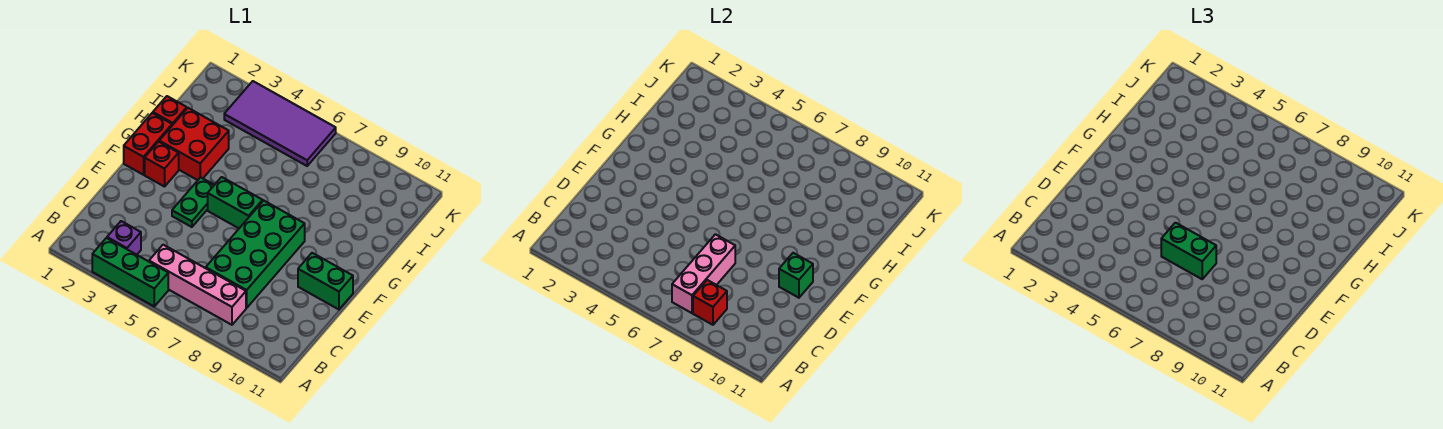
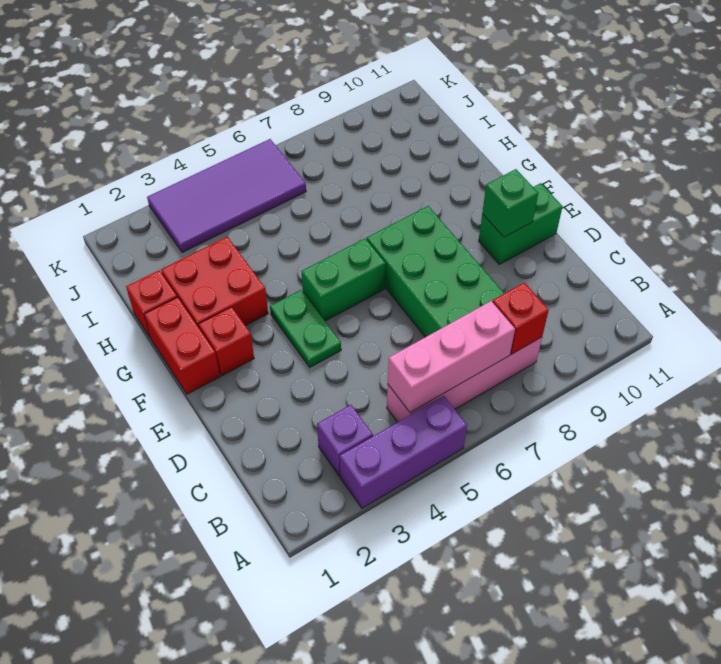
green 1x3 brick [92,238,168,306] -> purple 1x3 brick [340,396,467,508]
pink 1x3 brick [672,234,735,313] -> pink 1x3 brick turned to [388,301,515,412]
green 1x2 brick [1161,223,1216,279] -> none

